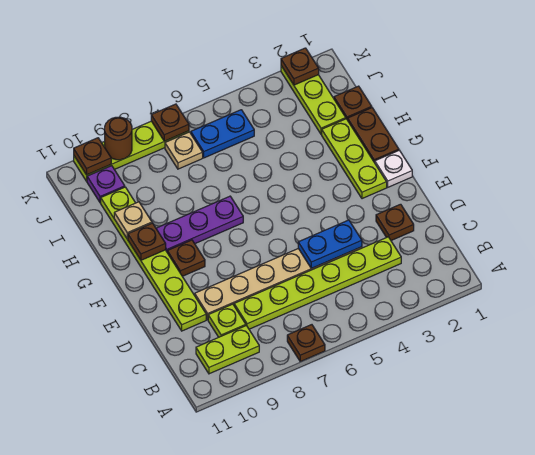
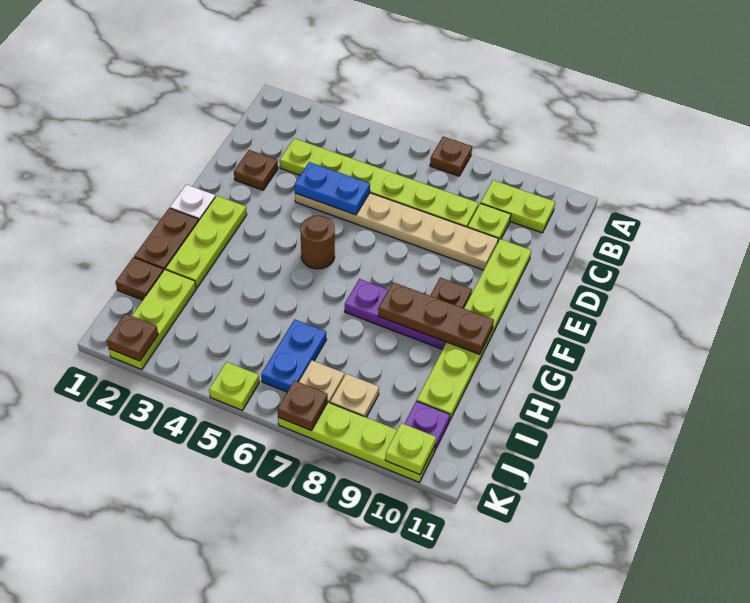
brown 1x1 plate [128,223,166,260] -> brown 1x3 plate [378,282,494,354]
tan 1x1 plate [114,202,152,239] -> tan 1x1 plate moved to [330,374,379,417]
blue 1x2 plate [191,110,254,158] -> blue 1x2 plate turned to [261,319,327,392]
none -> lime 1x1 plate [209,362,259,410]
brown 1x1 round brick [105,117,132,160] -> brown 1x1 round brick moved to [300,216,335,269]
brown 1x1 plate [74,138,111,175] -> lime 1x1 plate [385,423,436,475]

